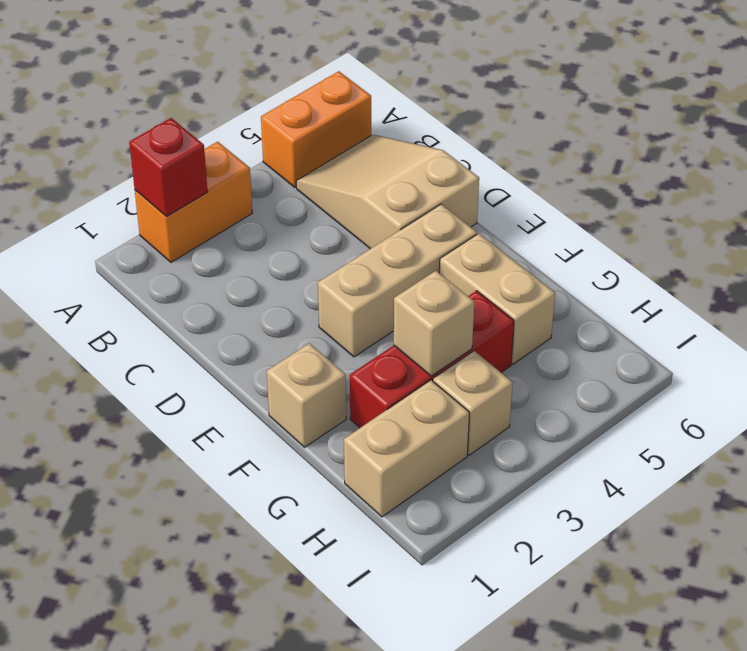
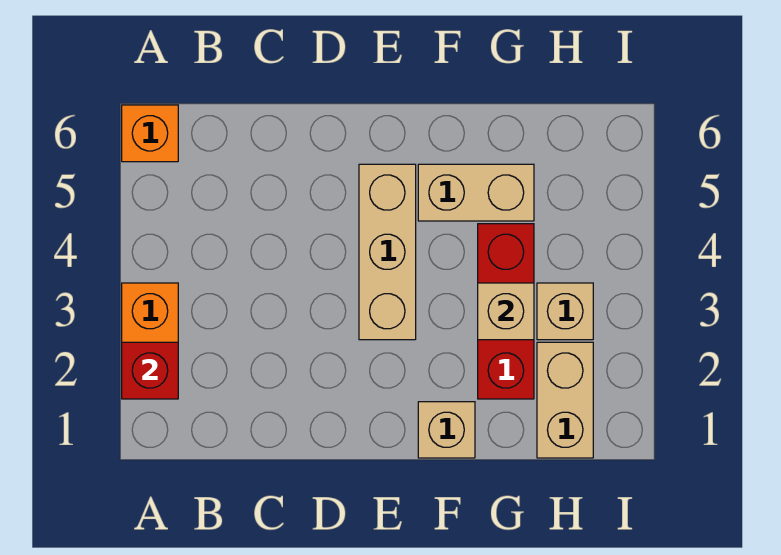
orange 1x2 brick [261,71,371,187] -> orange 1x1 brick [122,105,178,162]
tan 2x3 slope [296,135,479,249] -> none

